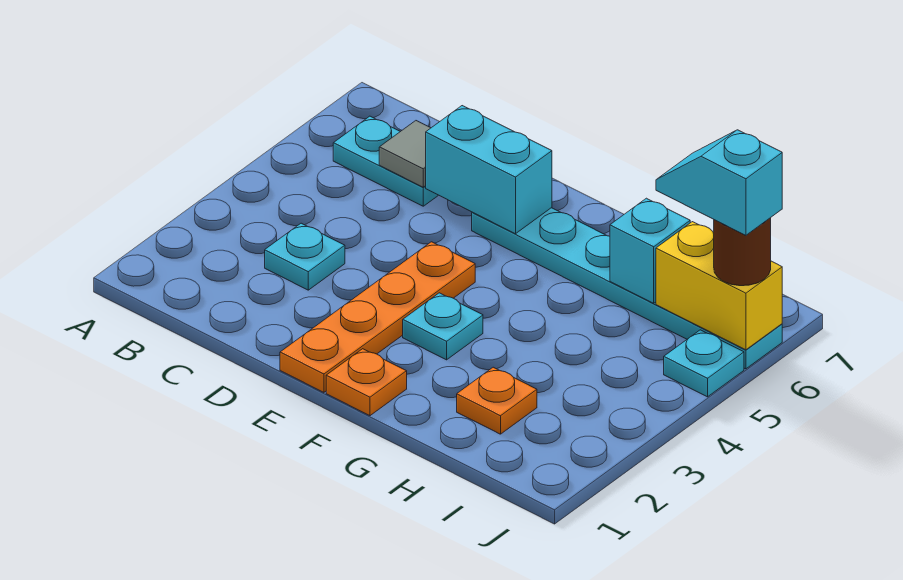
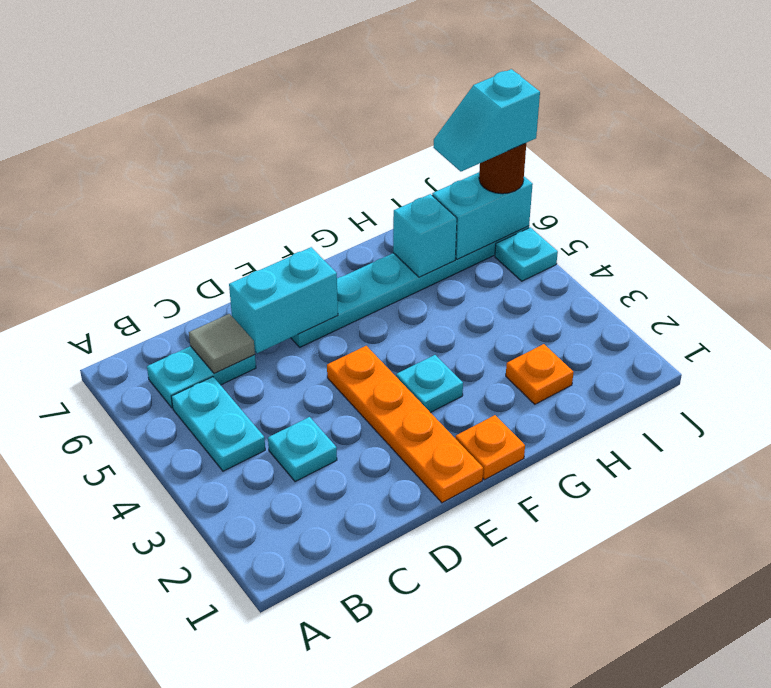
none -> cyan 1x2 plate [171,377,265,471]
yellow 1x2 brick [656,222,782,350] -> cyan 1x2 brick [432,172,533,259]

